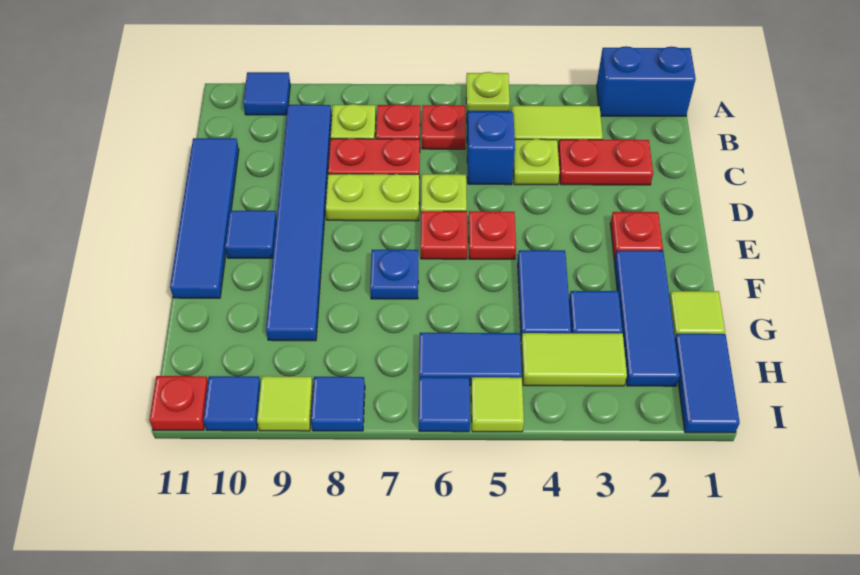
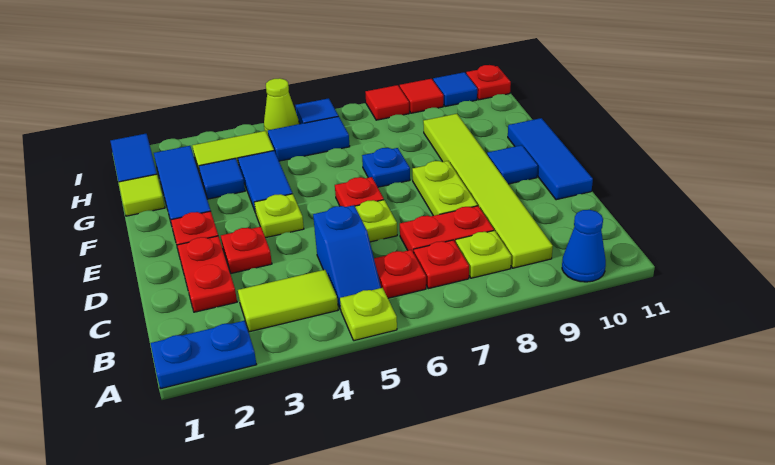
blue 1x2 brick [597,47,696,116] -> blue 1x2 plate [151,321,257,389]
blue 1x1 tile [243,72,290,115] -> blue 1x1 cone [562,210,606,282]
blue 1x6 tile [266,105,332,341] -> lime 1x6 tile [423,114,553,268]
red 1x2 plate [558,139,653,185] -> red 1x2 plate turned to [177,236,237,312]
lime 1x1 plate [513,139,560,185] -> lime 1x1 plate moved to [254,194,304,238]
blue 1x4 tile [170,138,239,298] -> blue 1x3 tile [508,118,593,200]
lime 1x2 plate [325,174,419,221] -> lime 1x2 plate turned to [412,161,477,216]
red 1x1 plate [469,211,516,259] -> red 1x1 plate moved to [221,227,272,273]
lime 1x1 tile [471,377,524,432] -> lime 1x1 cone [264,78,299,135]
blue 1x1 tile [311,377,365,431] -> red 1x1 tile [365,85,409,120]
lime 1x1 tile [257,376,313,431] -> red 1x1 tile [400,79,443,113]

